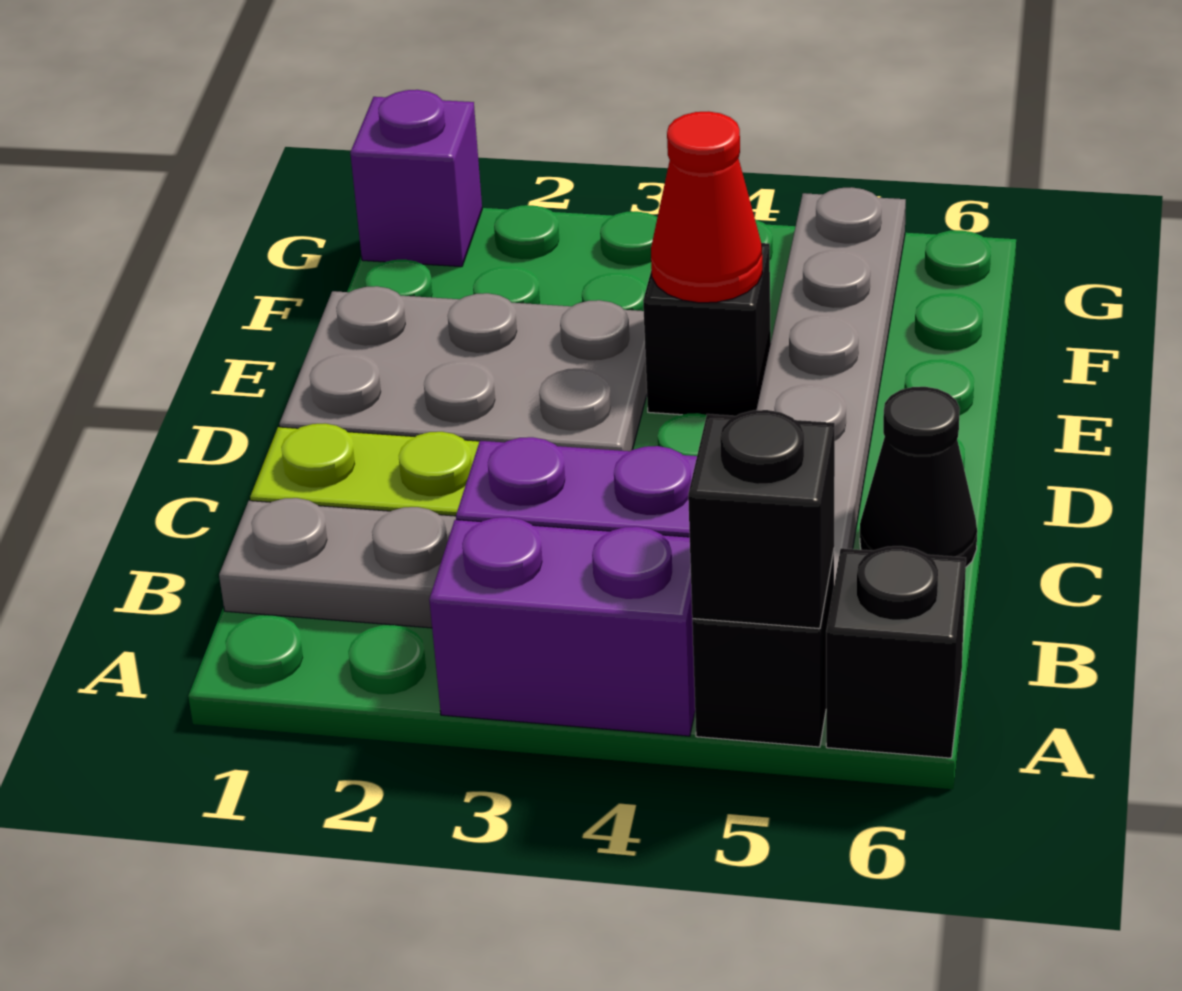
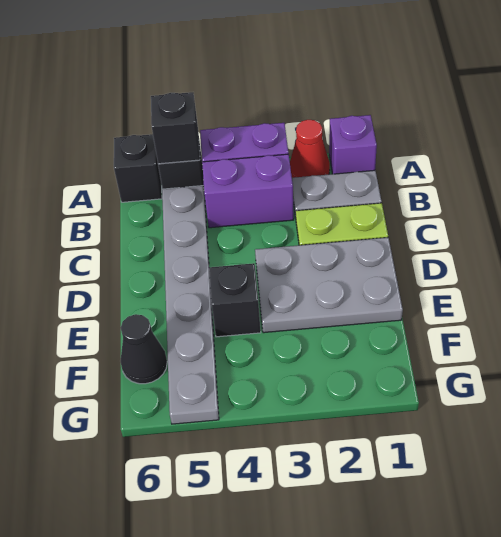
black 1x1 cone [860,387,977,567] -> black 1x1 cone moved to [121,314,167,384]
red 1x1 cone [651,111,762,303] -> red 1x1 cone moved to [290,120,330,178]
purple 1x1 brick [350,90,482,267] -> purple 1x1 brick moved to [329,115,377,174]

